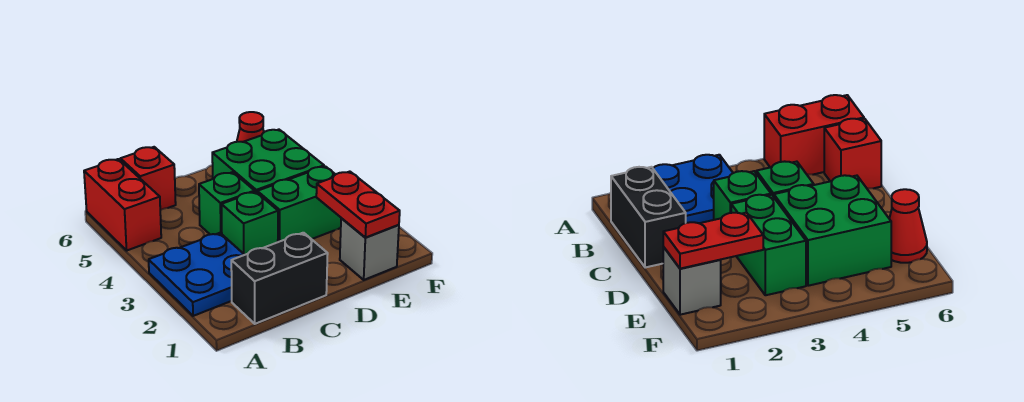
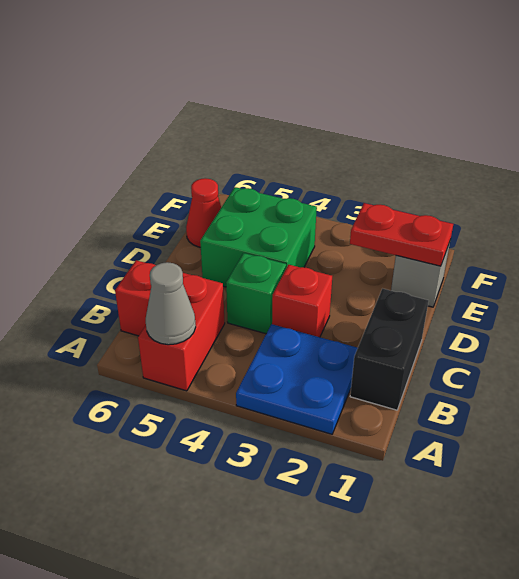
red 1x2 brick [84,159,161,250] -> red 1x2 brick turned to [138,273,225,391]
none -> grey 1x1 cone [146,262,196,345]
green 1x1 brick [221,192,278,255] -> red 1x1 brick [272,265,332,337]
green 1x2 brick [257,166,341,242] -> none

